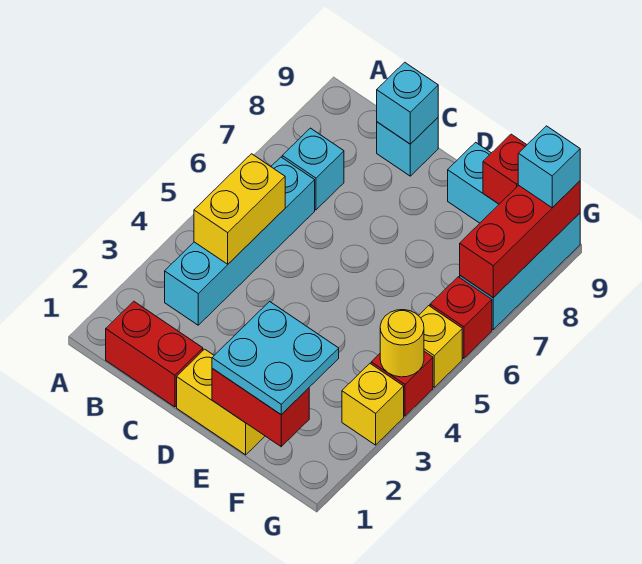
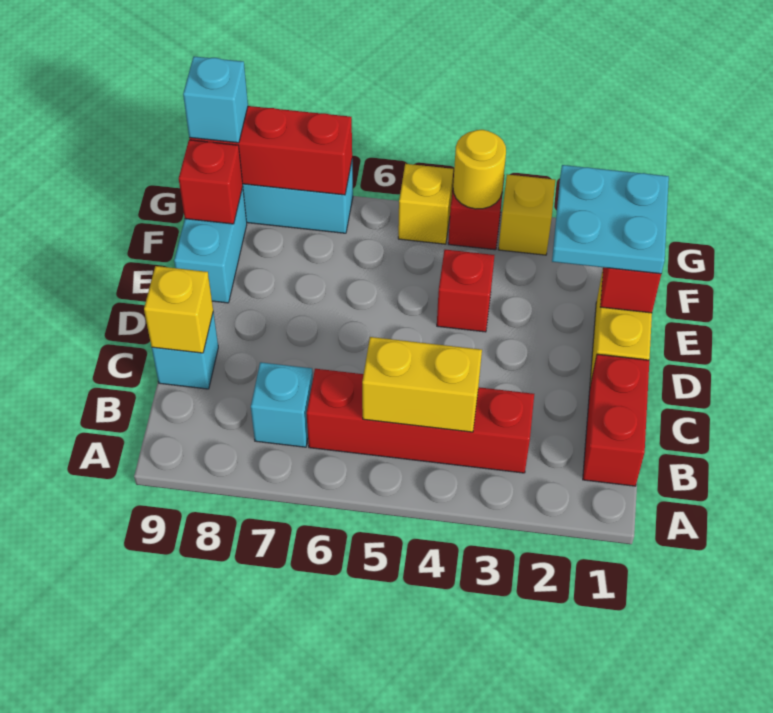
cyan 1x4 brick [165,157,315,325] -> red 1x4 brick [307,369,534,473]
cyan 1x1 brick [377,62,438,144] -> yellow 1x1 brick [144,266,213,353]
red 1x1 brick [430,277,492,358] -> red 1x1 brick moved to [437,250,494,332]

